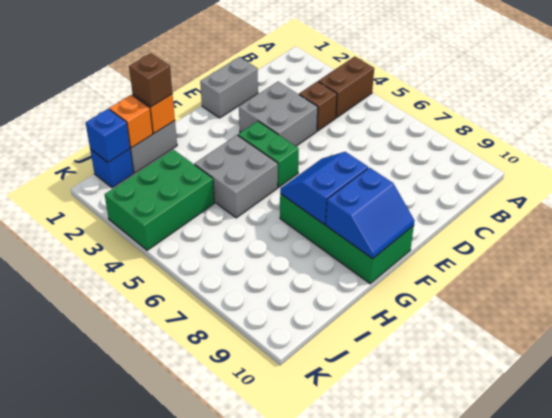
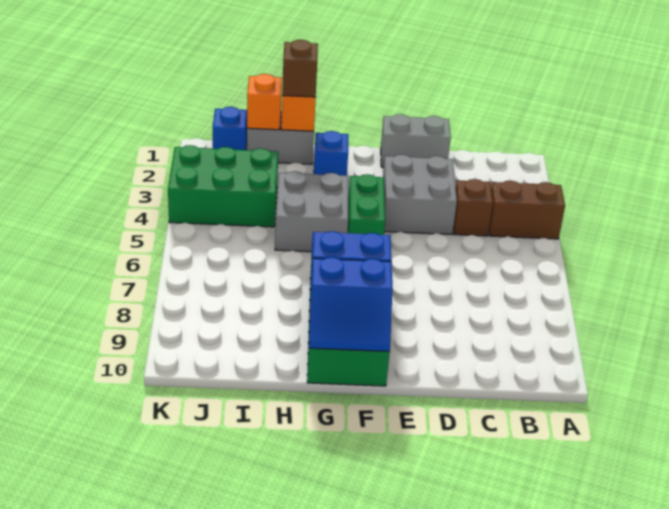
blue 1x1 brick [86,109,130,162] -> blue 1x1 brick moved to [314,131,348,176]

